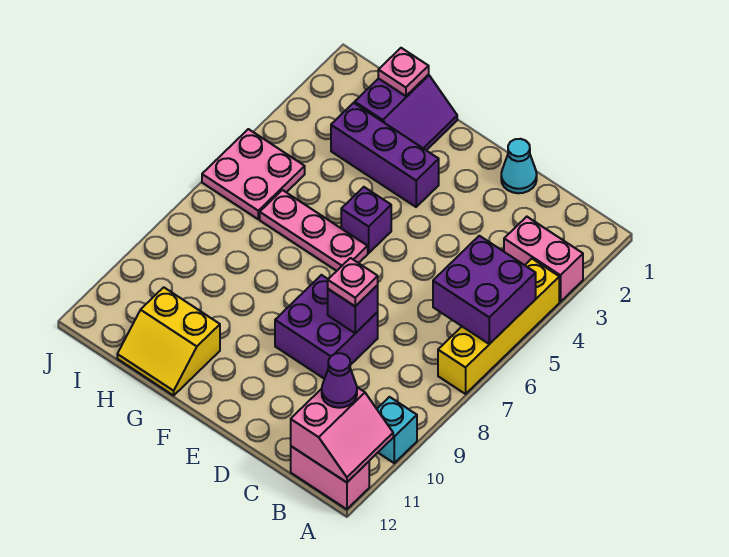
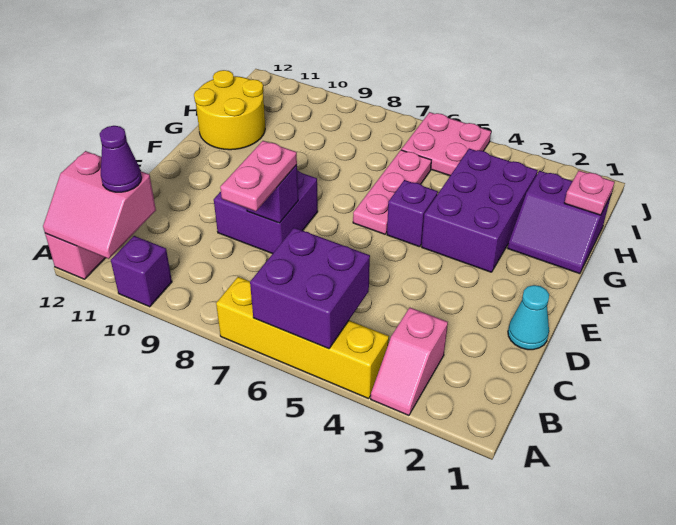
pink 1x2 brick [504,217,583,302] -> pink 1x2 slope [371,308,448,415]
cyan 1x1 brick [377,397,417,463] -> purple 1x1 brick [111,236,172,307]
pink 1x1 plate [328,258,378,306] -> pink 1x2 plate [220,141,297,211]
purple 1x3 brick [331,103,439,207] -> purple 2x3 brick [422,149,538,272]
yellow 2x2 slope [117,287,220,395] -> yellow 2x2 round brick [194,70,265,150]

